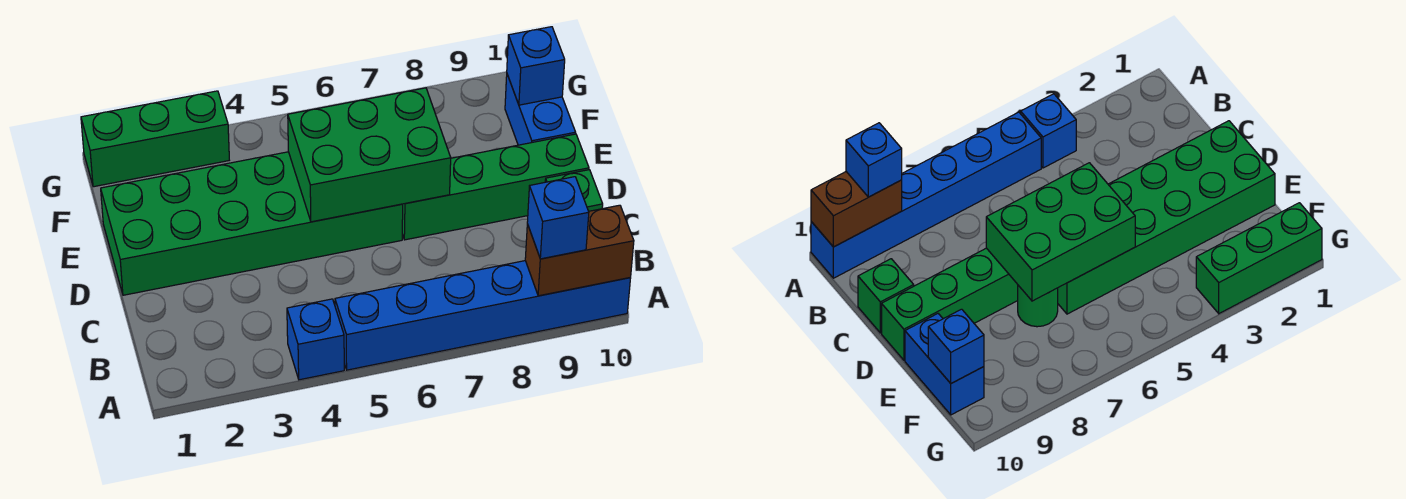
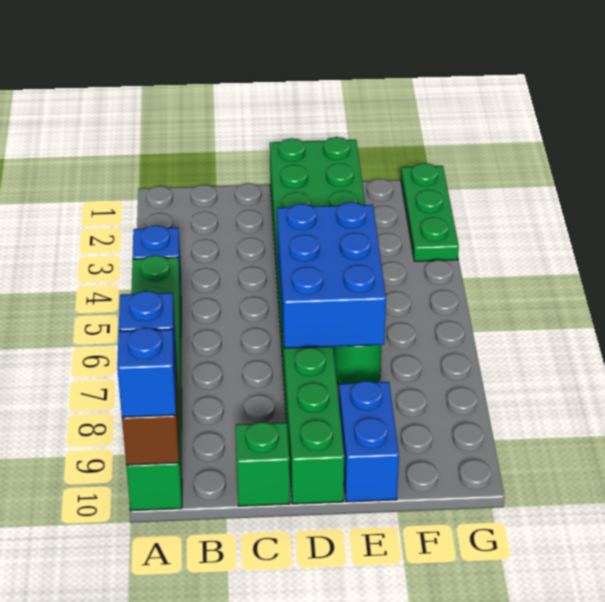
blue 1x6 brick [335,261,631,370] -> green 1x6 brick [126,255,182,511]
green 2x3 brick [288,88,451,222] -> blue 2x3 brick [277,202,386,348]
blue 1x2 brick [505,75,576,145] -> blue 1x2 brick turned to [339,381,399,502]
blue 1x1 brick [507,27,565,105] -> blue 1x1 brick moved to [117,328,176,417]
green 1x3 brick [81,91,229,187] -> green 1x3 plate [401,163,459,261]

